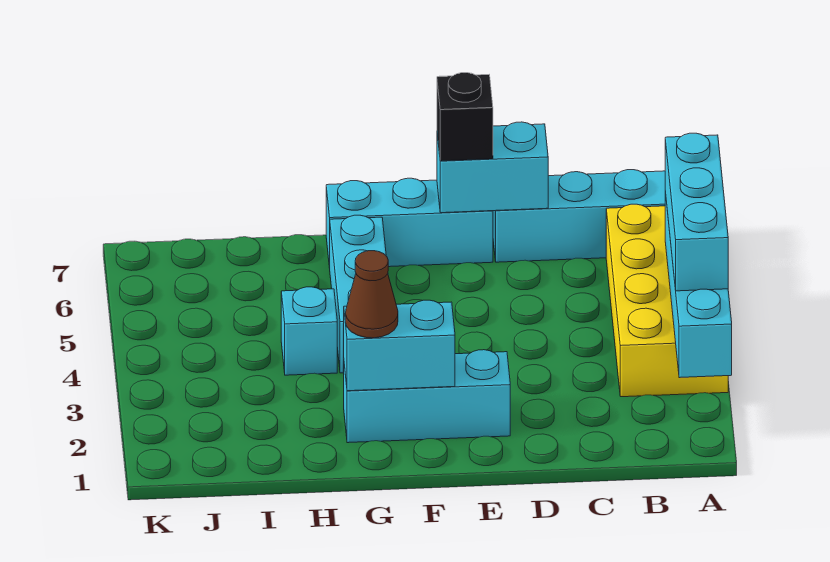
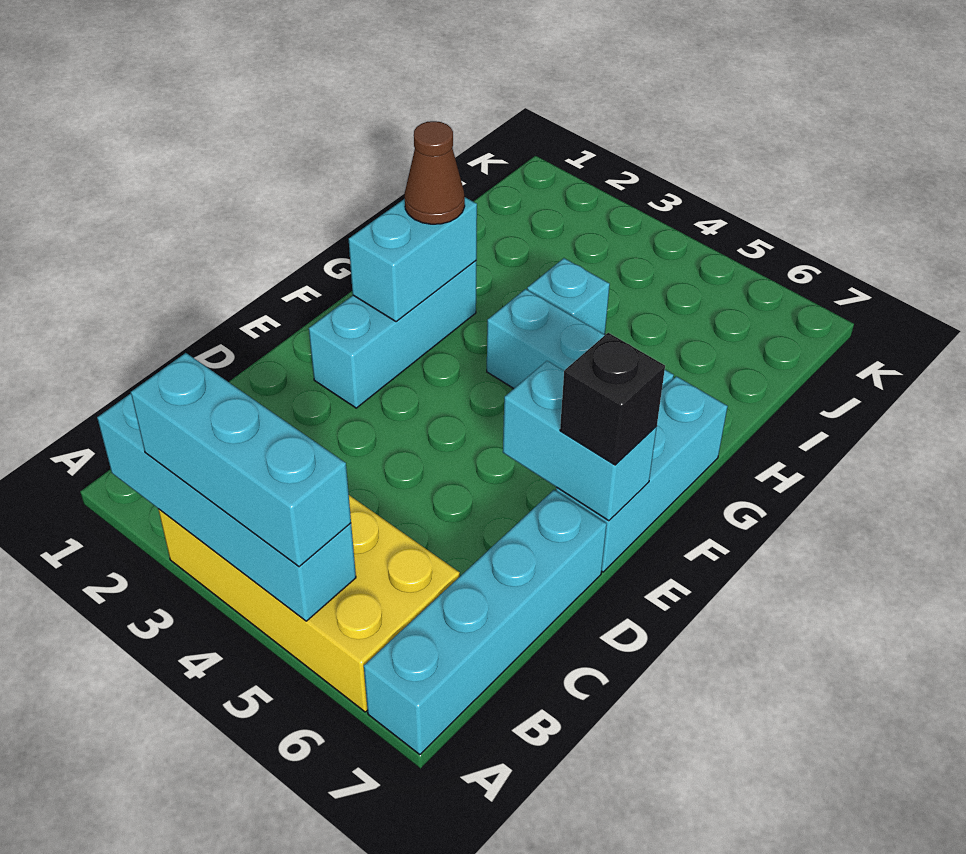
cyan 1x2 brick [437,122,548,213] -> cyan 1x2 brick turned to [503,361,657,521]

